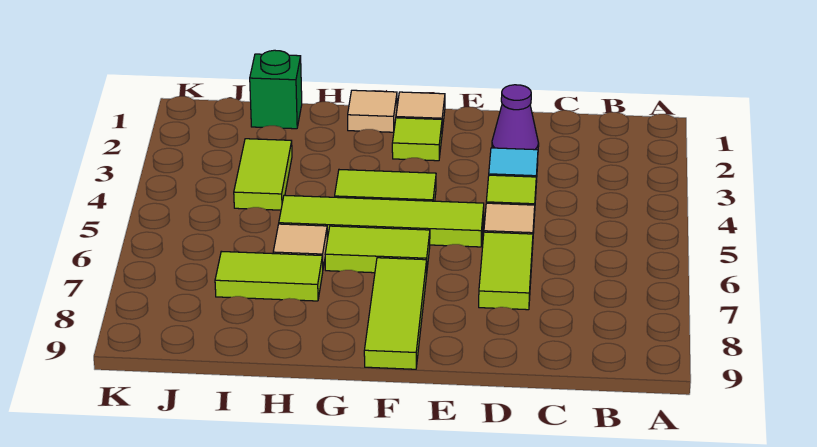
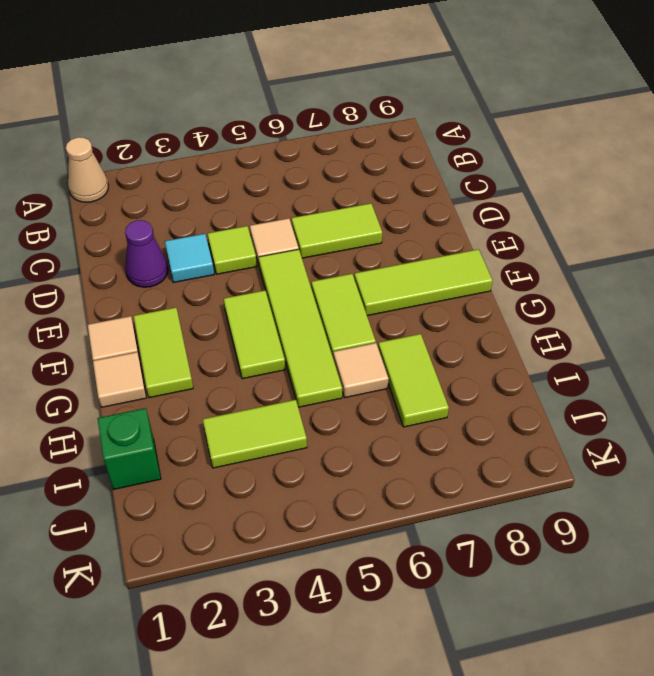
none -> tan 1x1 cone [66,137,108,202]
lime 1x1 tile [392,118,442,161] -> lime 1x2 tile [134,308,193,398]

